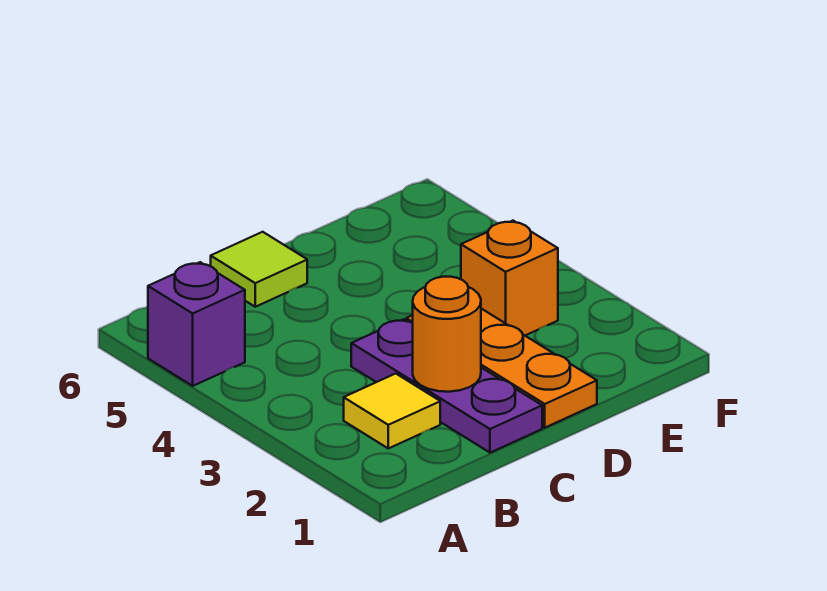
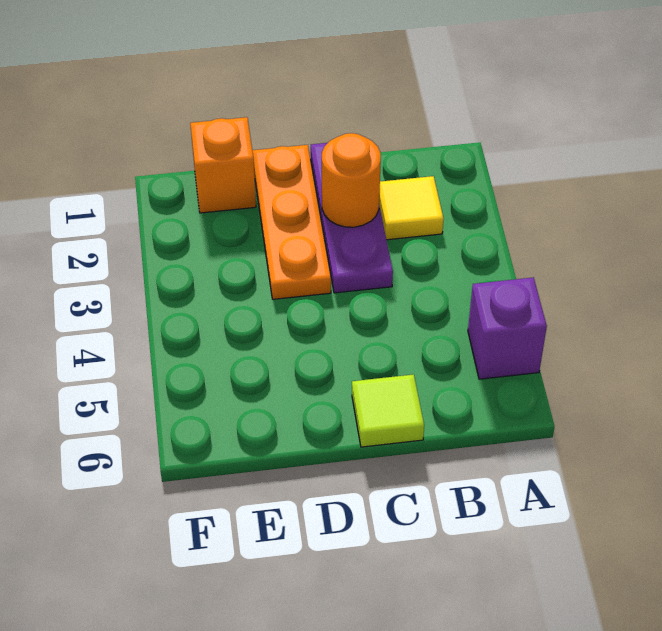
orange 1x1 brick [461,221,558,335] -> orange 1x1 brick moved to [190,117,256,213]

